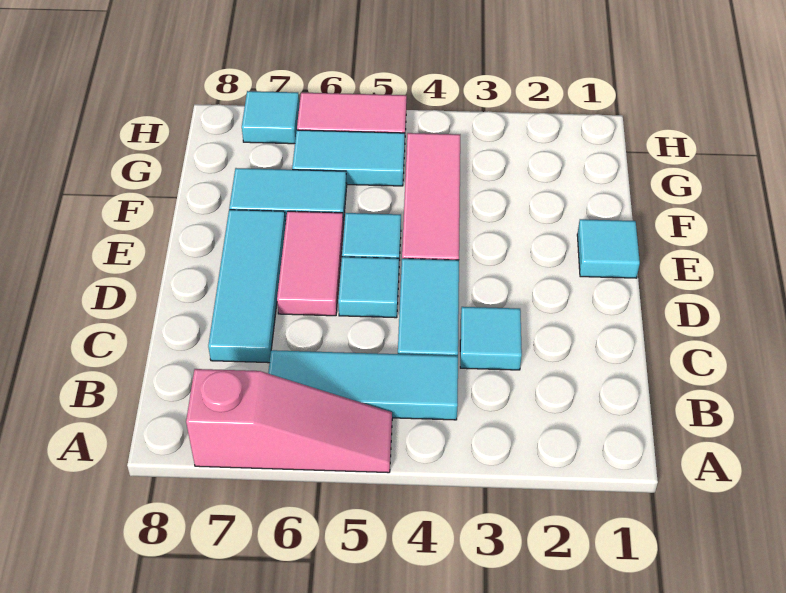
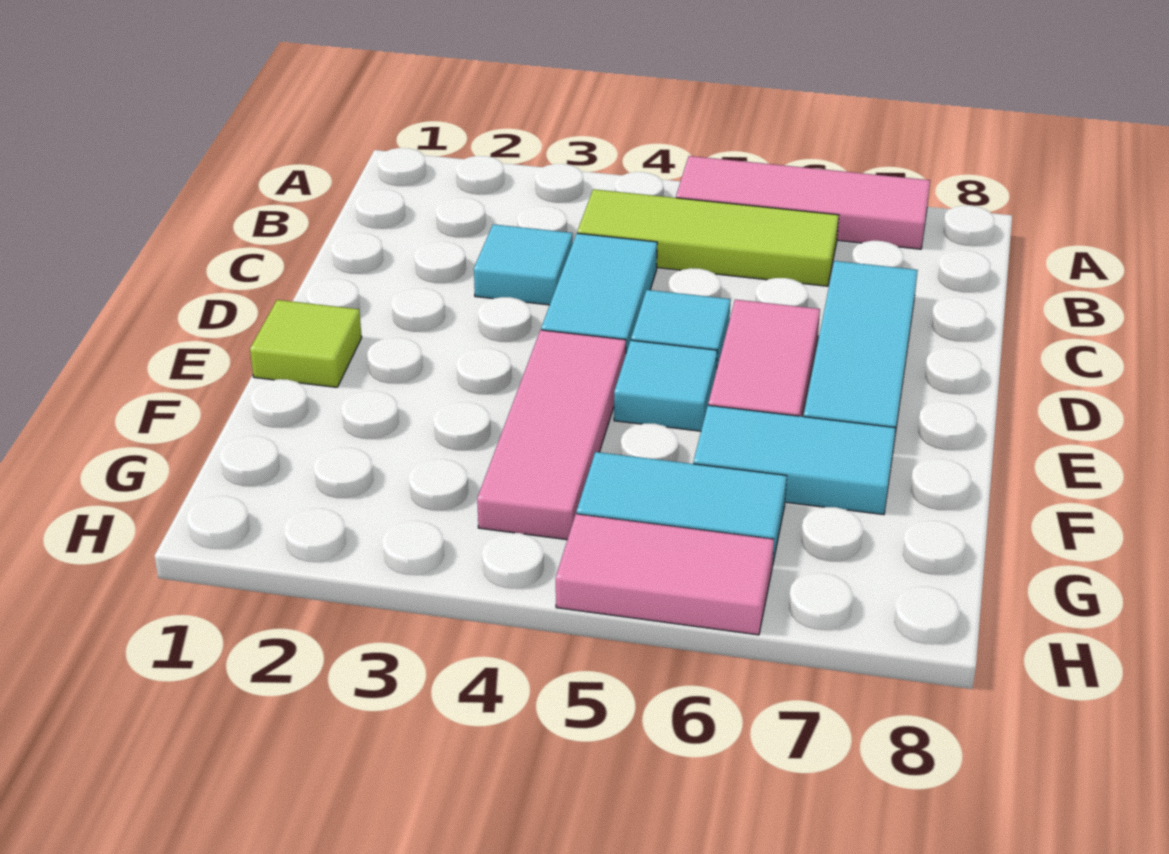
pink 1x3 slope [186,369,392,473] -> pink 1x3 tile [676,156,930,249]
cyan 1x3 tile [268,350,458,420] -> lime 1x3 tile [577,189,839,286]
cyan 1x1 tile [577,219,640,278] -> lime 1x1 tile [250,300,362,387]
cyan 1x1 tile [242,91,299,144] -> none

